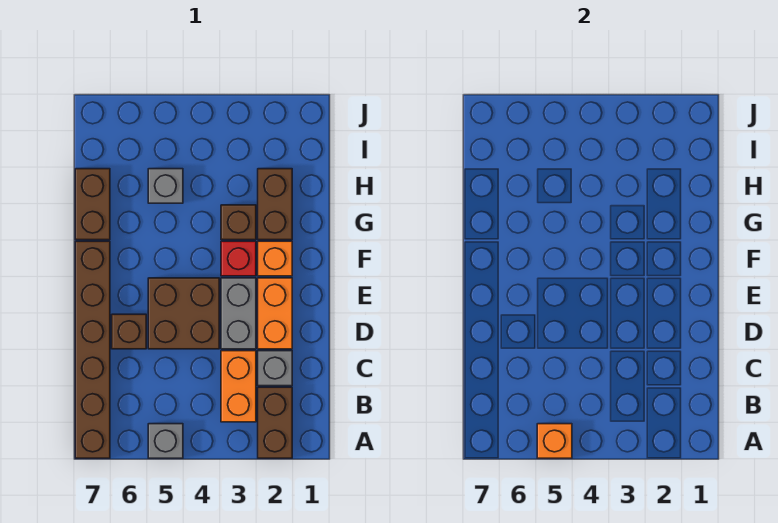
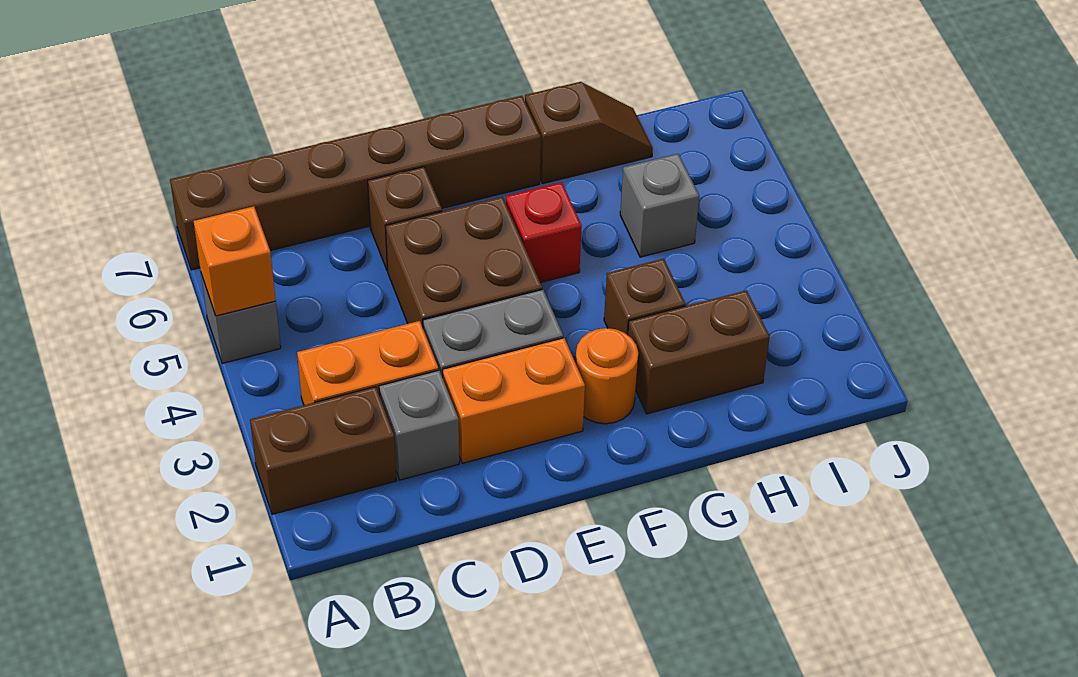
orange 1x1 brick [258,241,292,276] -> orange 1x1 round brick [575,328,638,424]
red 1x1 brick [221,241,256,276] -> red 1x1 brick moved to [506,182,582,283]
brown 1x2 brick [75,169,110,240] -> brown 1x2 slope [525,82,653,184]

